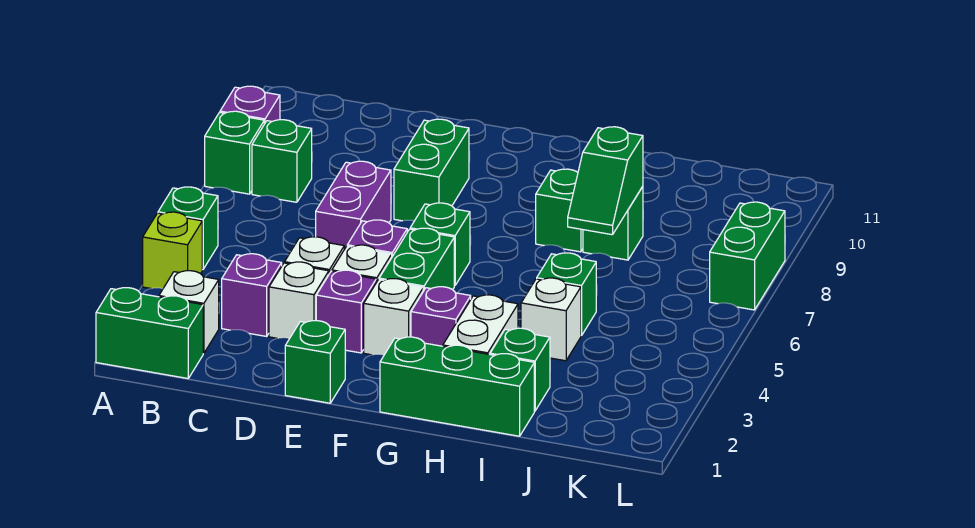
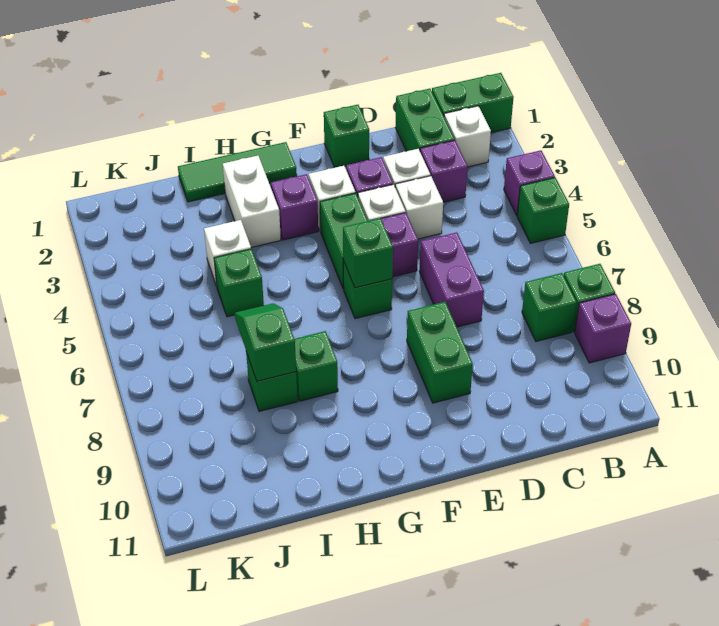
lime 1x1 brick [143,212,202,288] -> purple 1x1 brick [504,150,555,215]
green 1x3 brick [380,337,534,436] -> green 1x3 tile [178,142,297,202]
green 1x1 brick [490,328,550,411] -> green 1x1 brick moved to [343,218,393,288]
green 1x2 brick [710,202,785,310] -> green 1x2 brick moved to [396,89,455,151]

